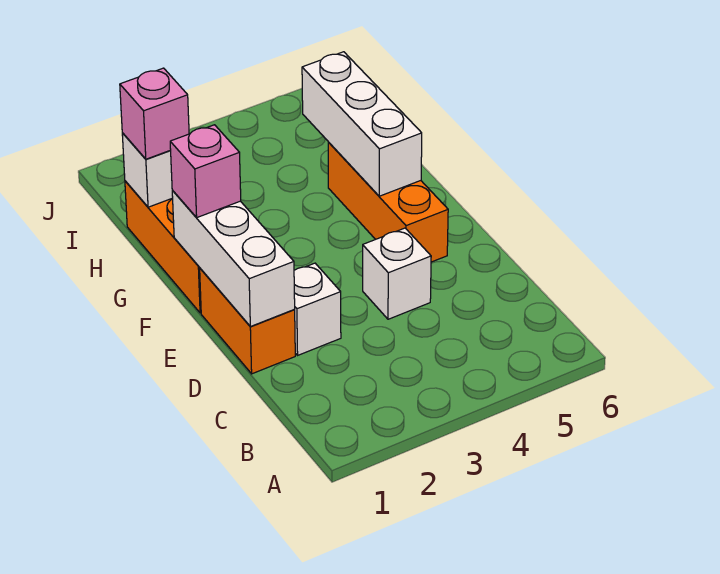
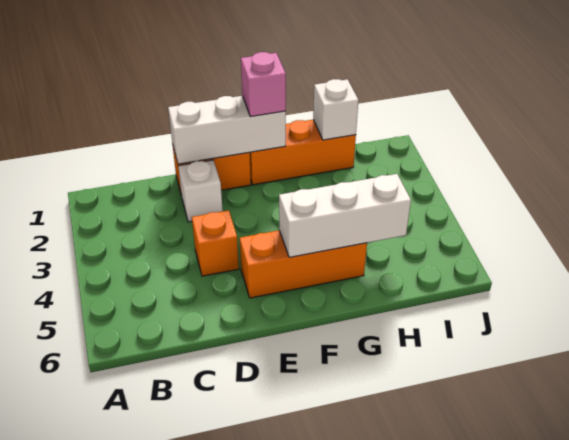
white 1x1 brick [363,228,431,319] -> orange 1x1 brick [192,210,239,276]
pink 1x1 brick [120,68,189,159] -> none

